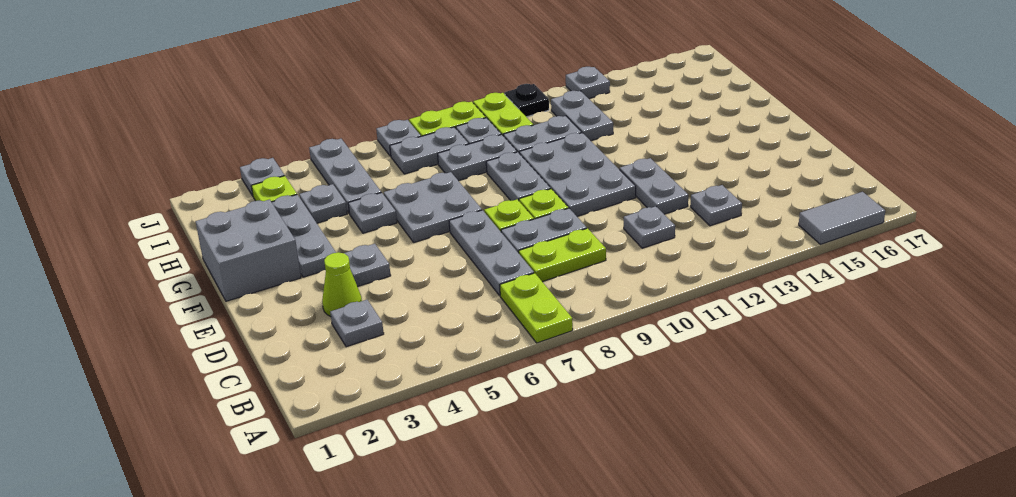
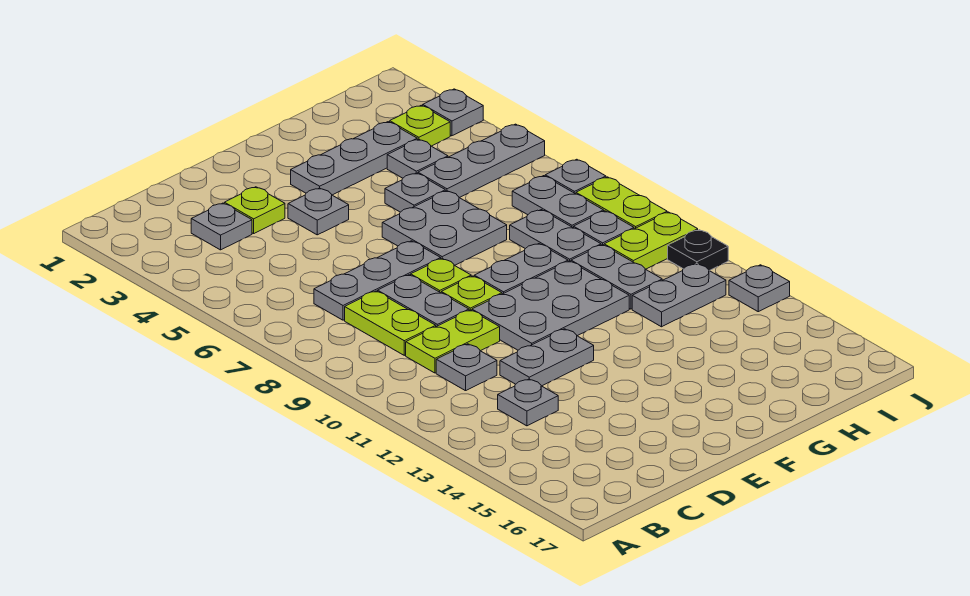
lime 1x2 plate [500,273,573,343] -> lime 1x2 plate moved to [406,310,500,373]
grey 1x2 tile [799,192,885,244] -> none
lime 1x1 cone [322,252,362,316] -> lime 1x1 plate [224,187,285,234]
grey 2x2 brick [195,200,301,301] -> none

